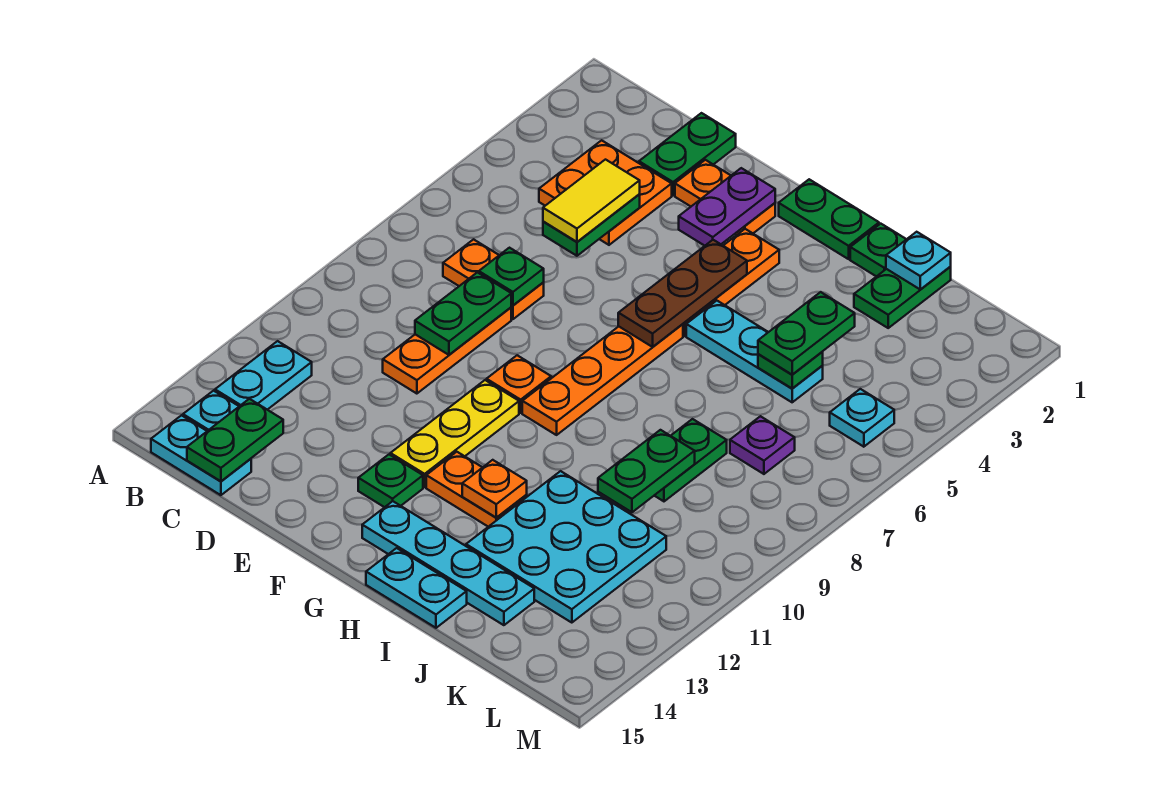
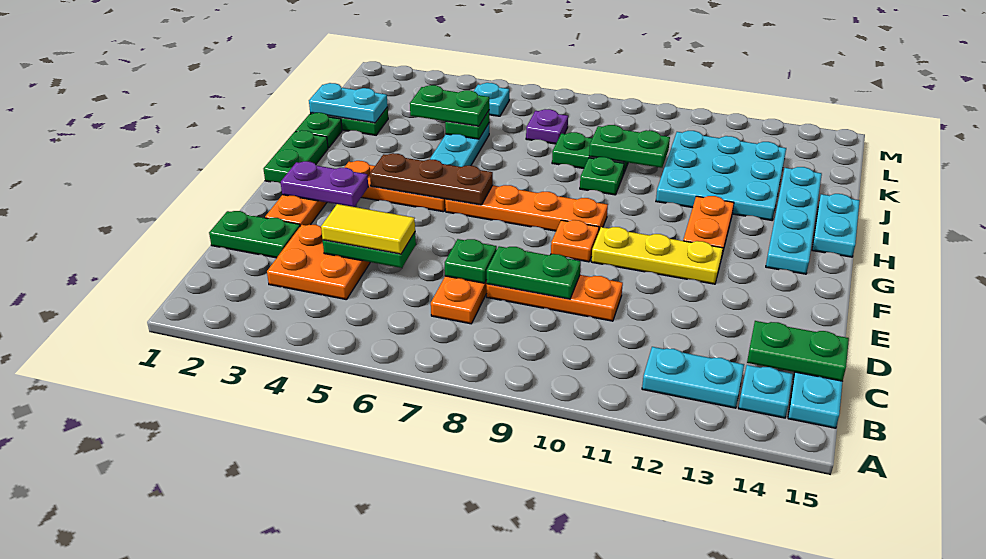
green 1x1 plate [358,455,423,507] -> green 1x1 plate moved to [580,157,624,195]
orange 1x1 plate [462,460,527,517] -> none
cyan 1x1 plate [886,232,951,290] -> cyan 1x2 plate [309,83,388,123]

